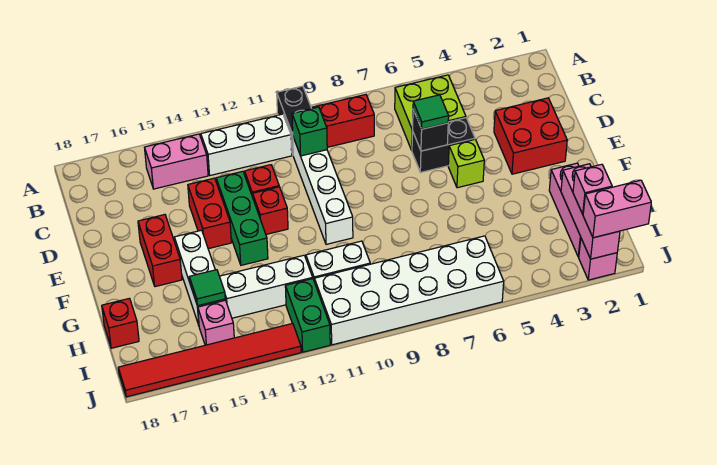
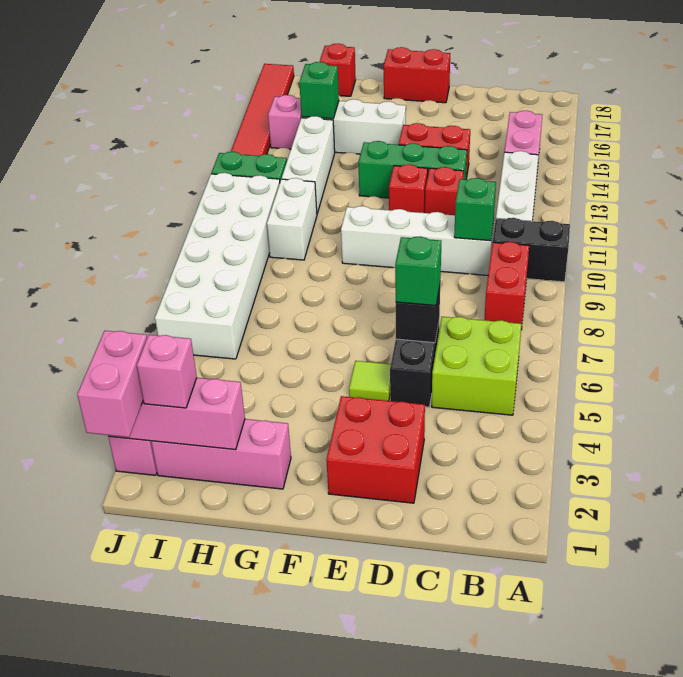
green 1x1 tile [413,95,449,129] -> green 1x1 brick [395,237,441,306]
lime 1x1 brick [448,140,484,188] -> lime 1x1 tile [349,361,391,401]
red 1x2 brick [138,215,182,287] -> red 1x2 brick moved to [384,47,450,103]
green 1x1 tile [189,270,225,306] -> green 1x1 brick [299,62,339,119]

